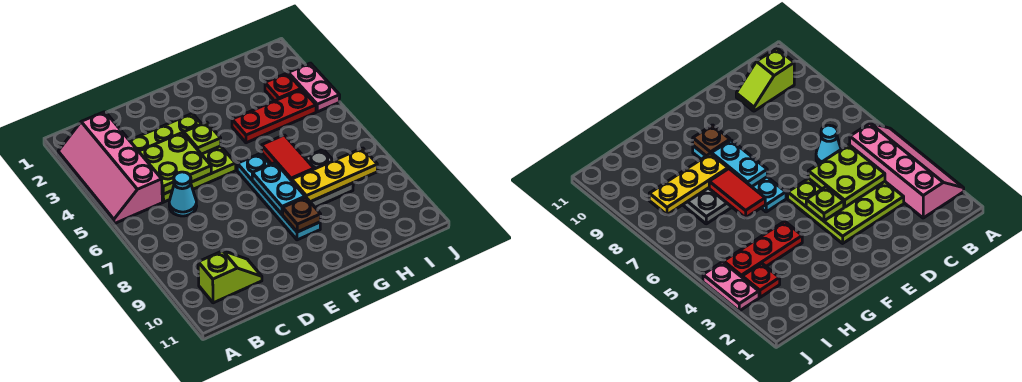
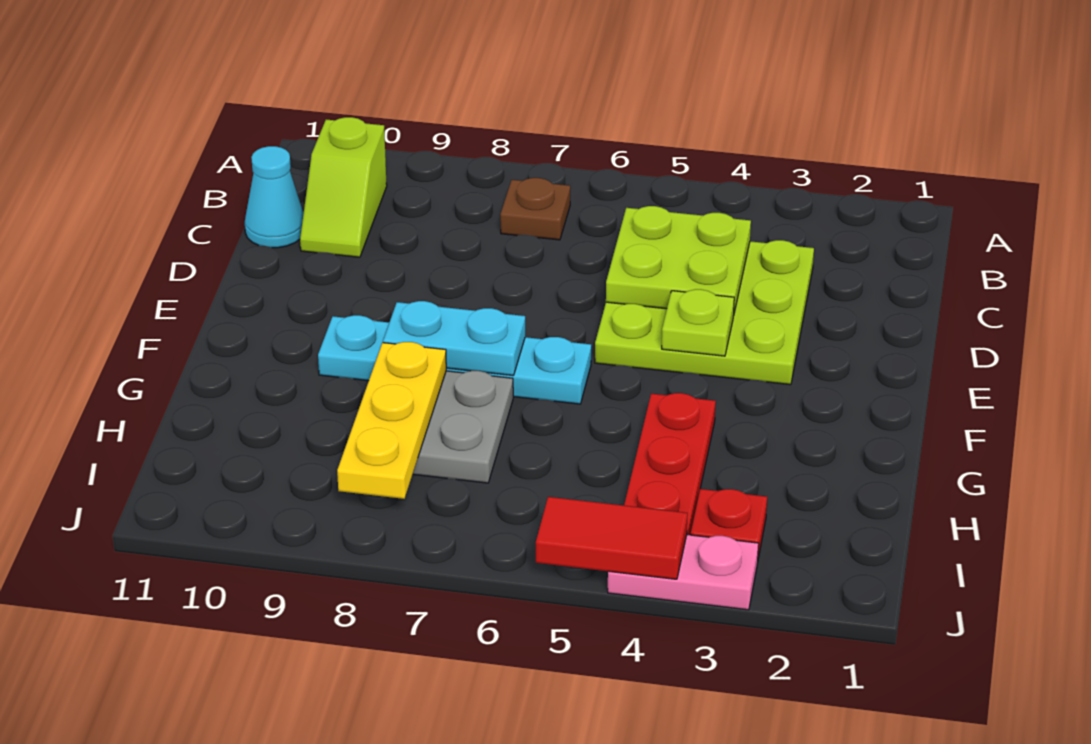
pink 2x4 slope [58,112,162,224] -> none
cyan 1x1 cone [169,172,197,216] -> cyan 1x1 cone moved to [245,146,304,248]
brown 1x1 plate [283,197,321,232] -> brown 1x1 plate moved to [500,178,570,240]
red 1x2 tile [262,135,314,181] -> red 1x2 tile moved to [536,497,688,579]

